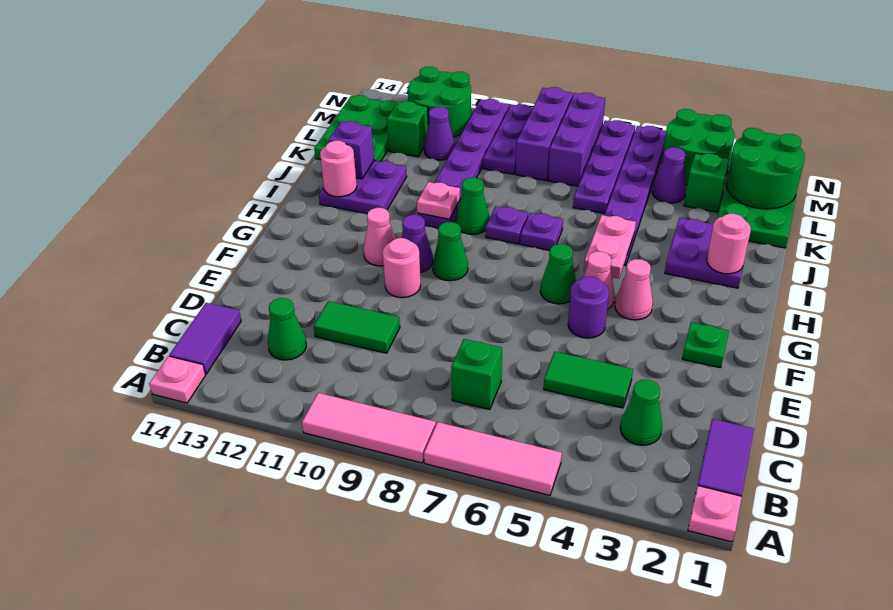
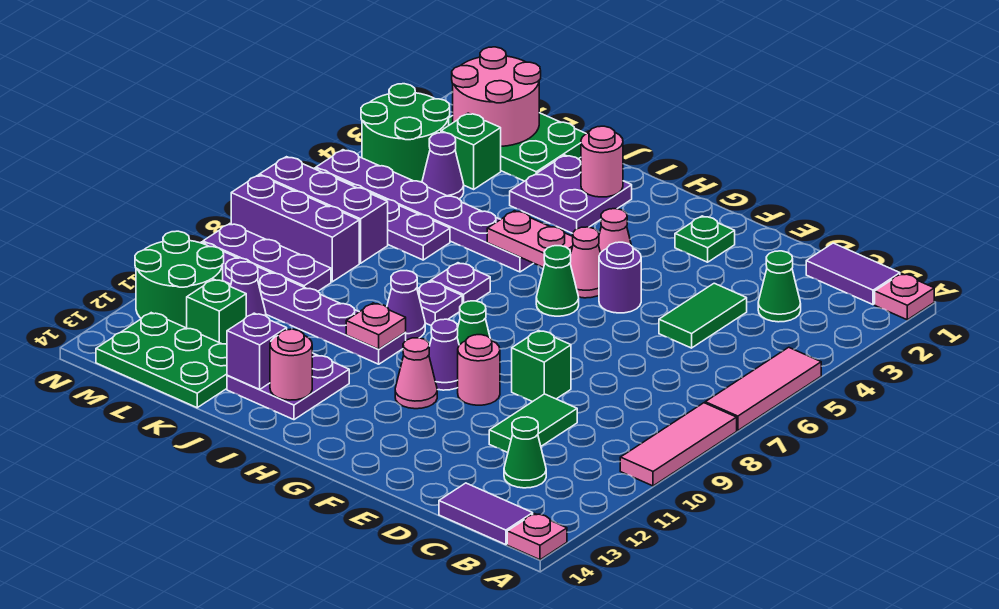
green 1x1 brick [451,339,502,410] -> green 1x1 brick moved to [512,330,571,402]
green 1x1 cone [456,178,490,234] -> purple 1x1 cone [387,271,425,340]
green 2x2 round brick [726,128,805,209] -> pink 2x2 round brick [452,47,541,146]

